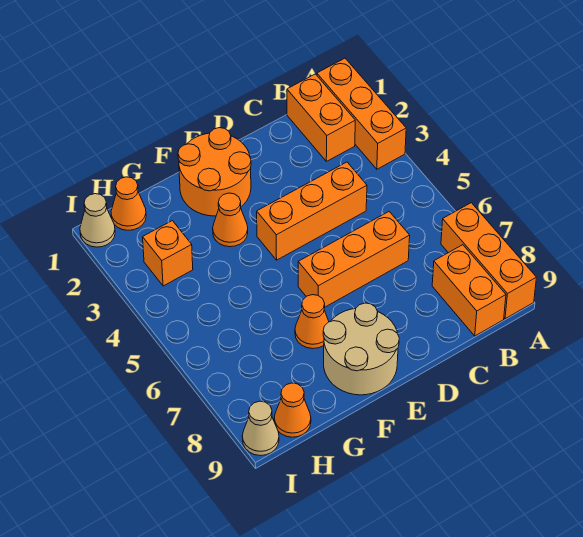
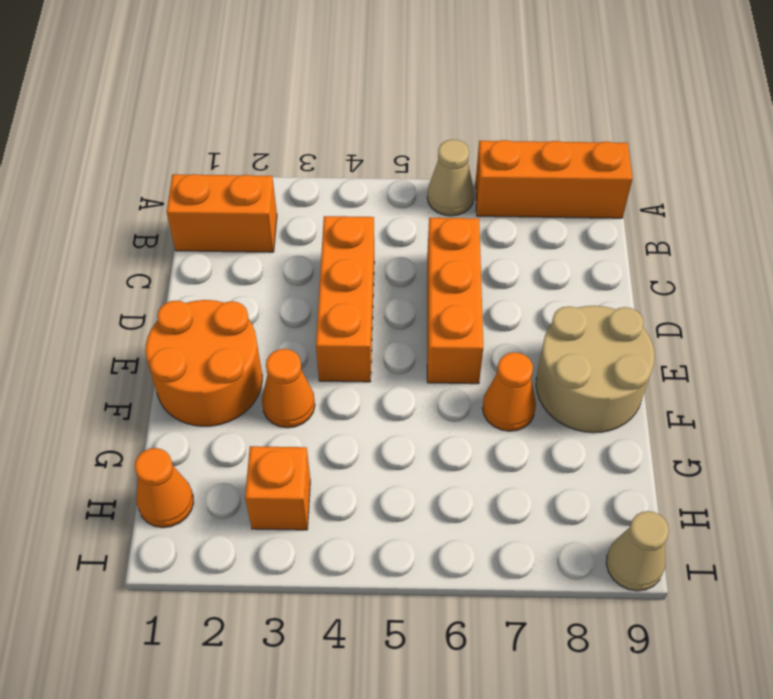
orange 1x3 brick [317,58,406,169] -> none
orange 1x2 brick [432,245,506,336] -> none
orange 1x1 cone [274,383,311,437] -> none
tan 1x1 cone [80,194,115,247] -> tan 1x1 cone moved to [427,139,474,216]

